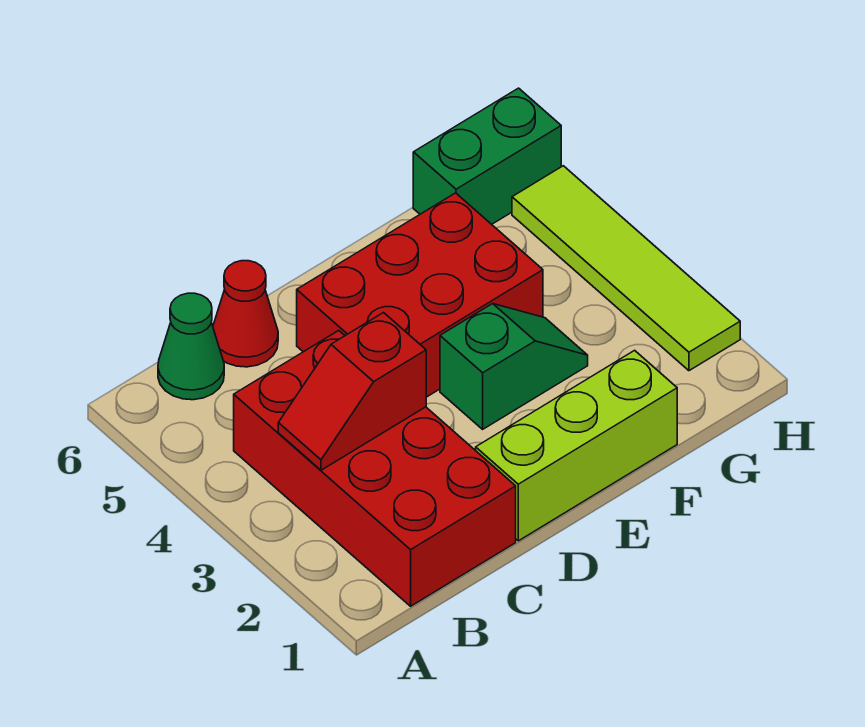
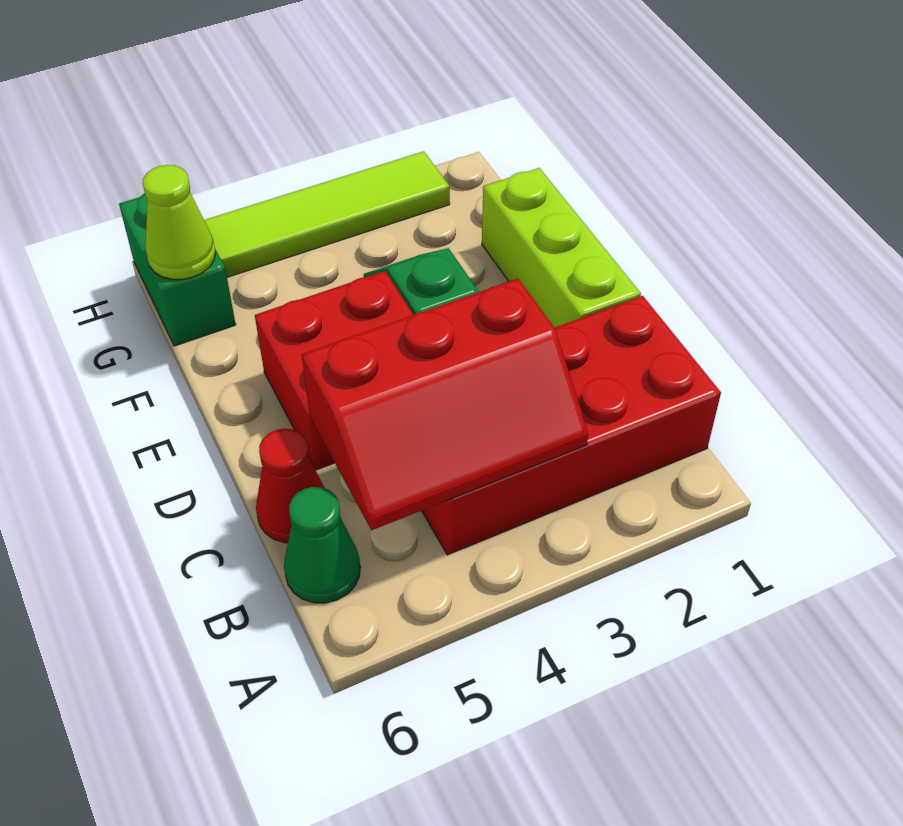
red 1x2 slope [278,313,426,470] -> red 2x3 slope [302,279,588,530]
red 2x3 brick [297,193,543,397] -> red 2x2 brick [255,271,414,470]
none -> lime 1x1 cone [143,165,216,279]

